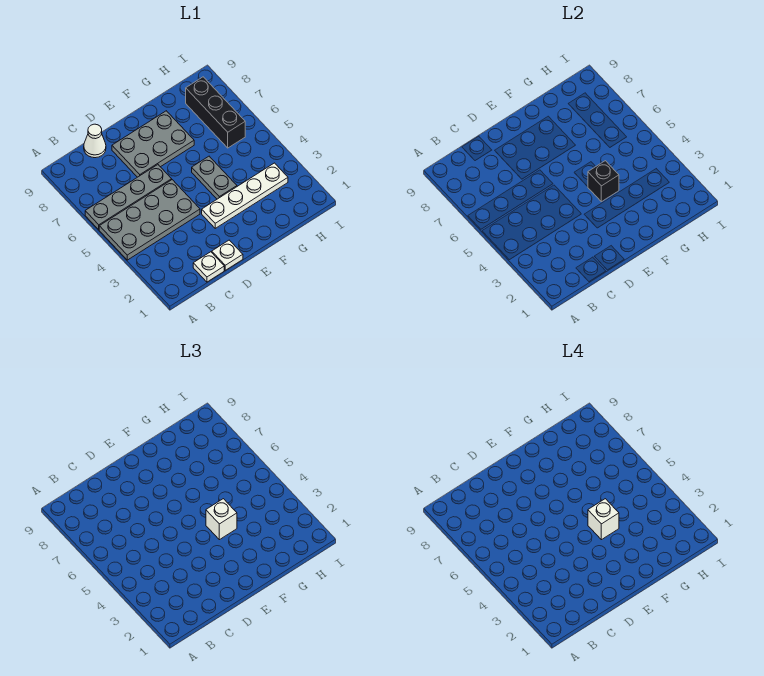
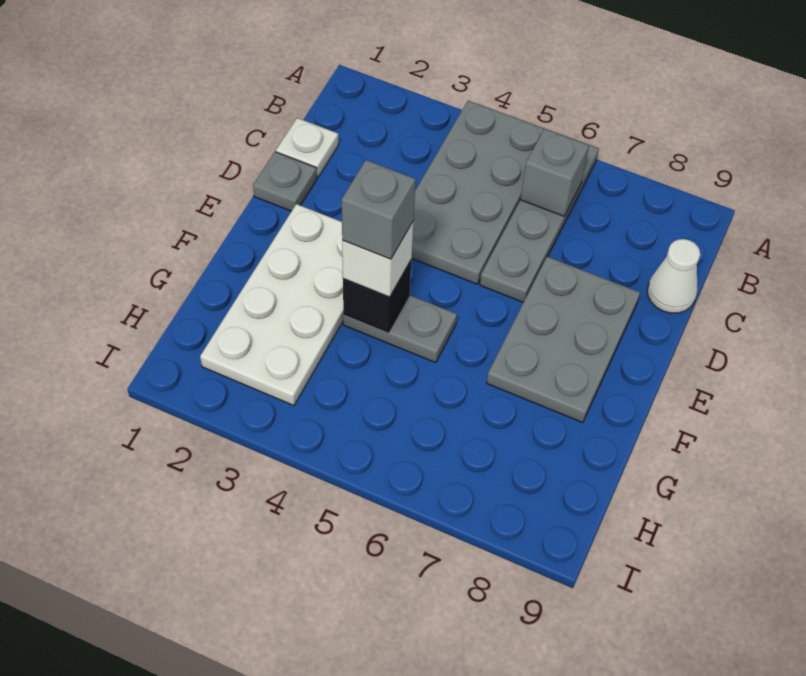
none -> grey 1x1 brick [520,129,589,216]
white 1x1 plate [212,240,243,270] -> grey 1x1 plate [253,152,317,211]
white 1x4 plate [202,163,288,228] -> white 2x4 plate [200,204,343,406]
white 1x1 brick [588,499,619,540] -> grey 1x1 brick [342,160,416,259]
black 1x3 brick [186,77,245,148] -> none

